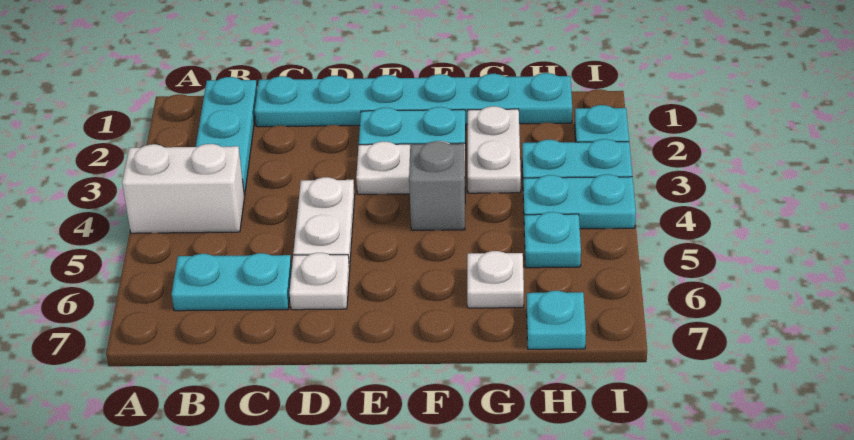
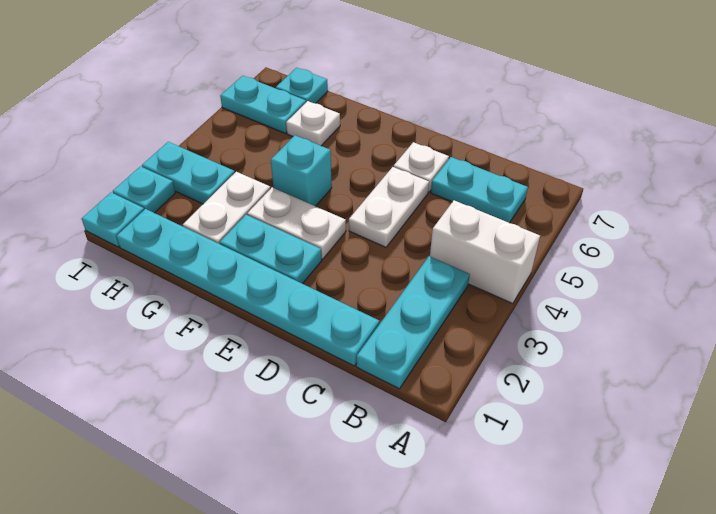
grey 1x1 brick [409,141,465,230] -> cyan 1x1 brick [271,135,332,206]
cyan 1x2 plate [523,174,636,229] -> cyan 1x2 plate moved to [220,76,306,133]
cyan 1x1 plate [524,212,581,268] -> cyan 1x1 plate moved to [82,193,144,247]

